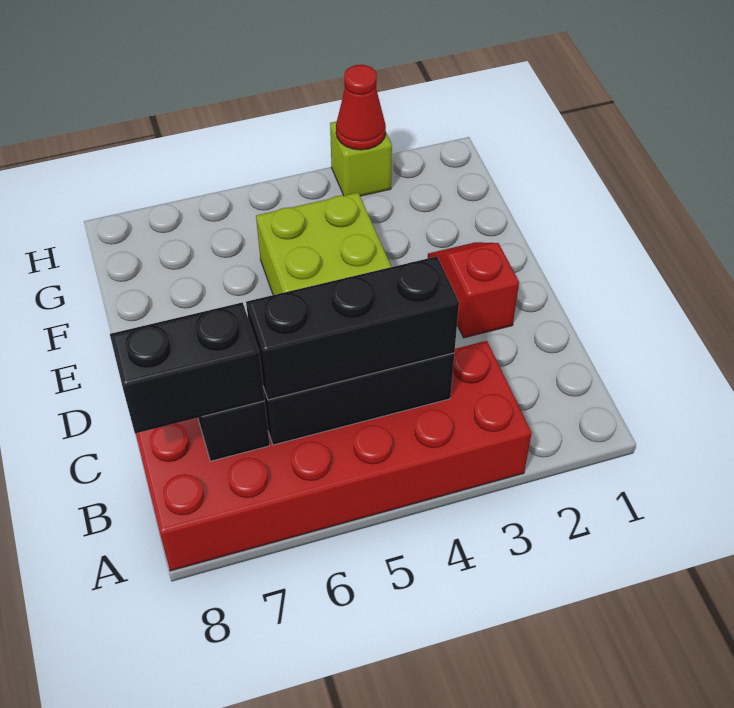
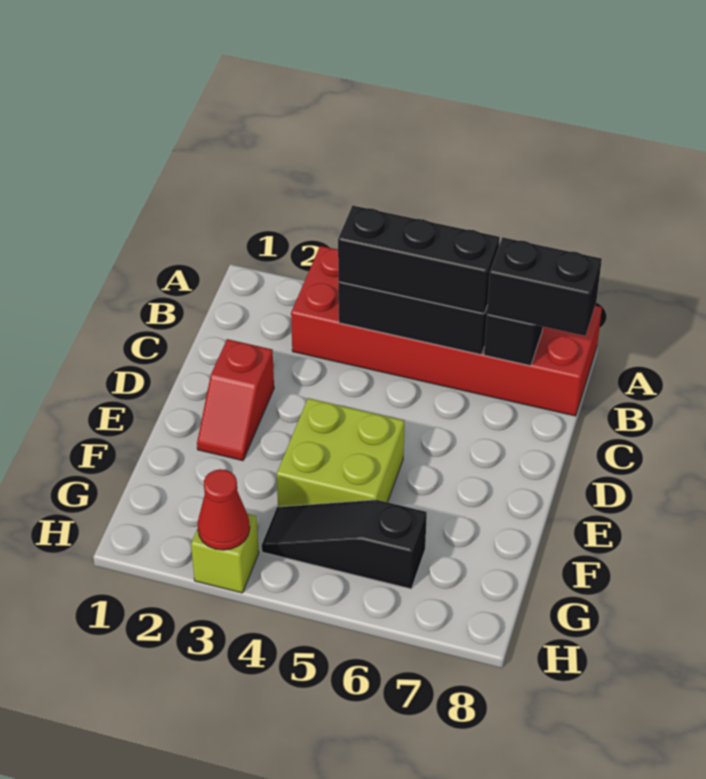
none -> black 1x3 slope [262,500,427,589]

